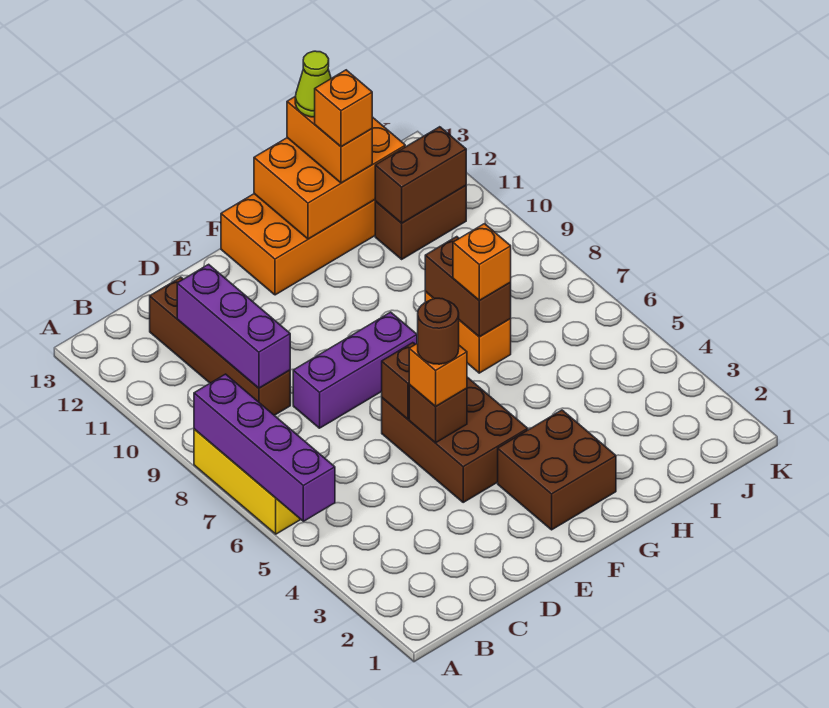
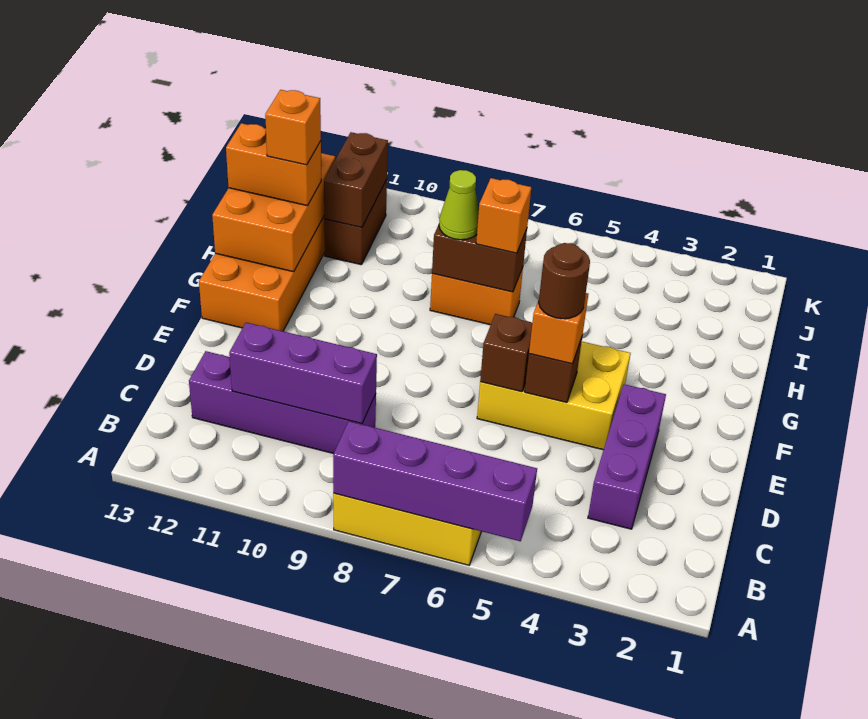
brown 1x4 brick [150,277,290,415] -> purple 1x4 brick [189,351,376,454]
purple 1x3 brick [293,312,417,428] -> purple 1x3 brick moved to [588,384,666,529]
brown 2x3 brick [382,377,528,502] -> yellow 2x3 brick [477,342,631,450]
brown 2x2 brick [498,410,616,530] -> none
lime 1x1 cone [295,51,331,117] -> lime 1x1 cone moved to [439,170,479,240]

